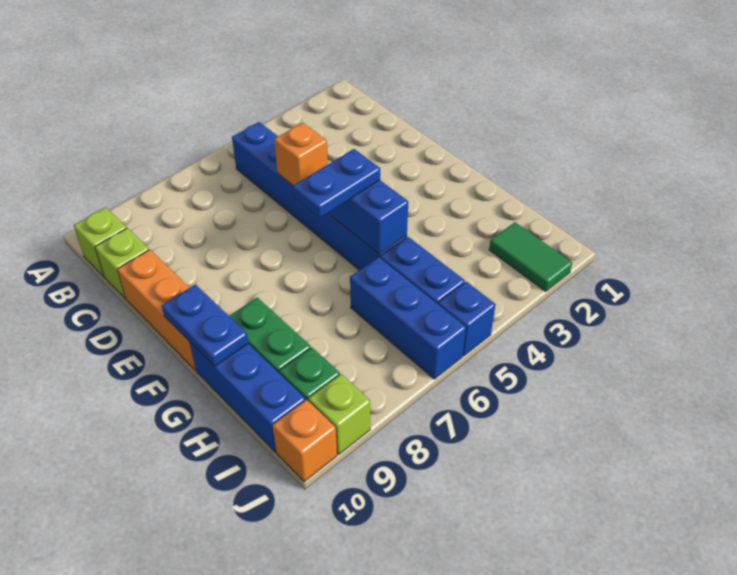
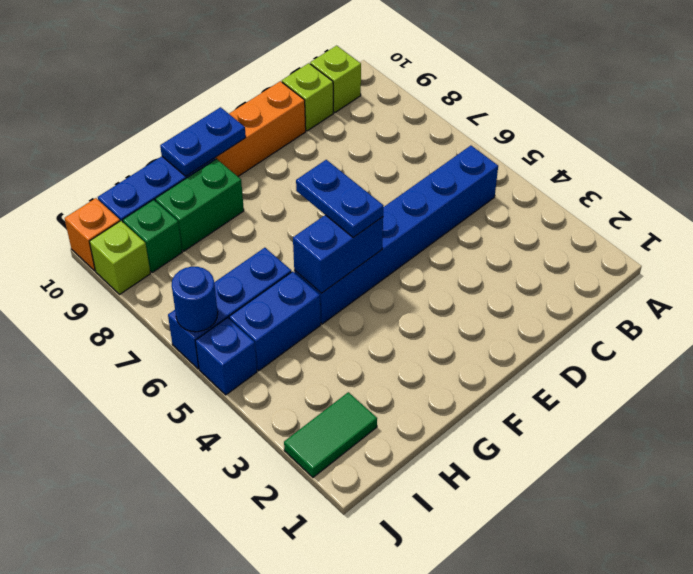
orange 1x1 brick [274,123,328,185] -> none
none -> blue 1x1 round brick [172,267,218,332]

